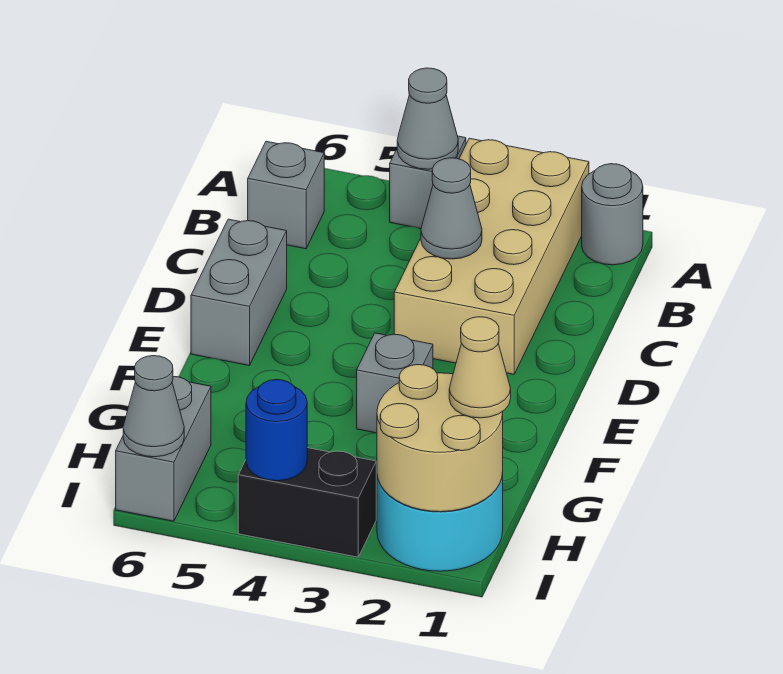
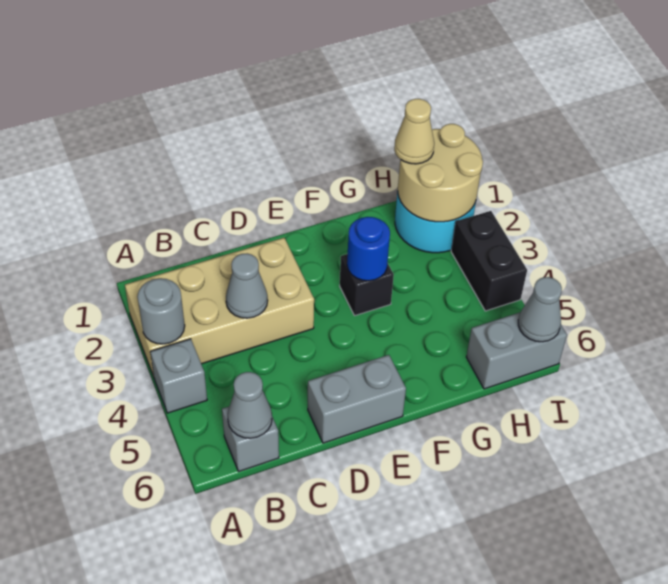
grey 1x1 round brick [582,164,643,265] -> grey 1x1 round brick moved to [137,278,185,344]
grey 1x1 cone [397,68,458,169] -> grey 1x1 cone moved to [228,372,272,438]
grey 1x1 brick [357,333,433,433] -> black 1x1 brick [340,254,394,316]
blue 1x1 round brick [246,380,307,481] -> blue 1x1 round brick moved to [347,217,390,281]

